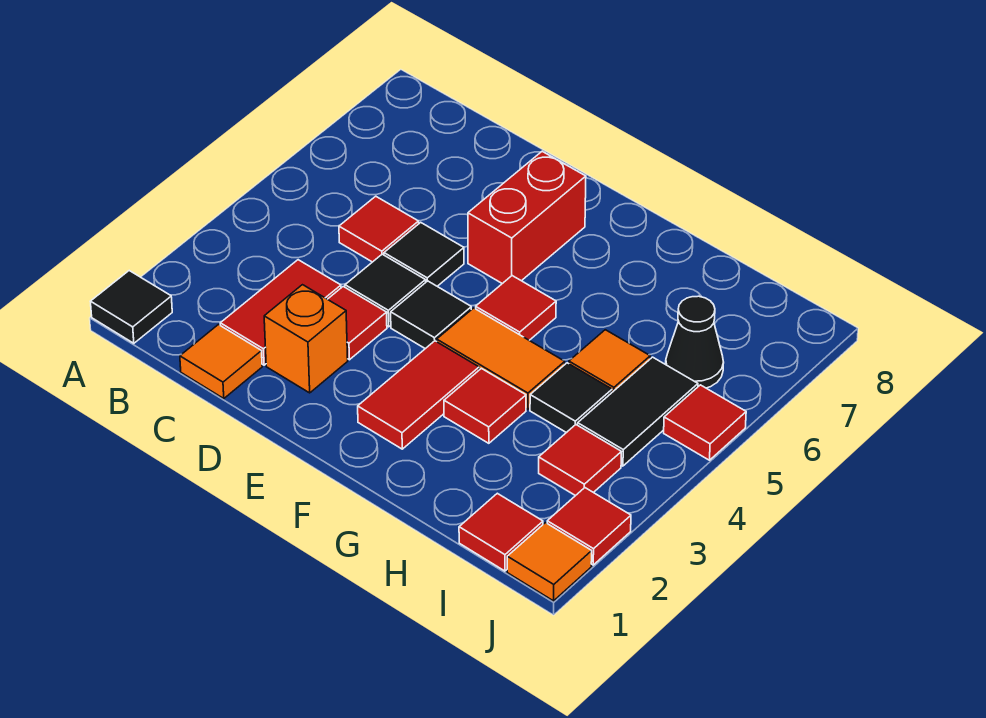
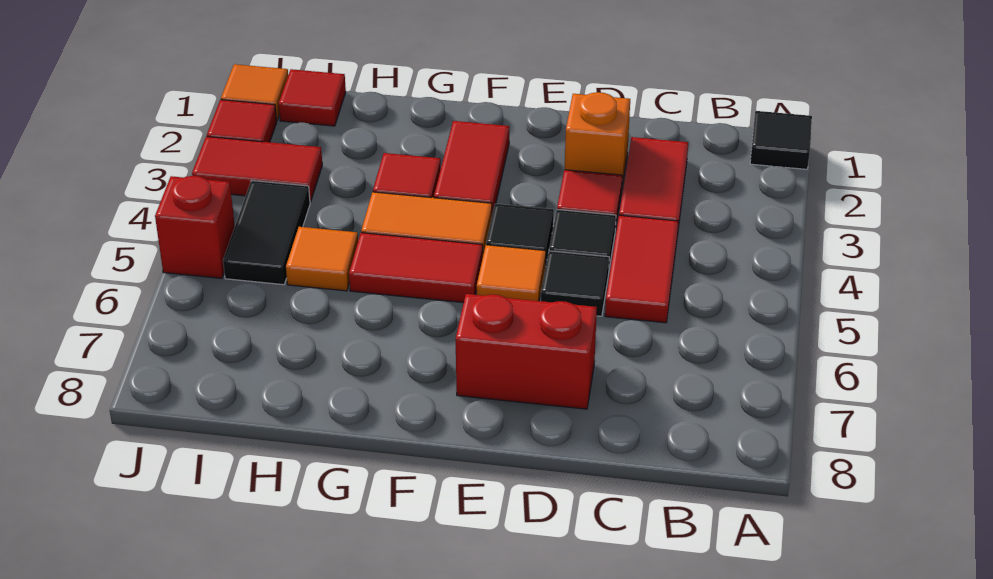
orange 1x1 tile [180,325,262,399] -> orange 1x1 tile moved to [477,245,546,301]
red 1x1 tile [339,196,419,262] -> red 1x2 tile [605,215,679,323]
red 1x2 brick [468,151,586,284] -> red 1x2 brick turned to [456,294,597,409]
red 1x1 tile [476,276,556,340] -> red 1x2 tile [349,233,483,303]
black 1x1 tile [530,363,612,433] -> none
red 1x1 tile [539,425,621,496] -> red 1x2 tile [192,137,322,202]
black 1x1 cone [666,296,724,388] -> none
red 1x1 tile [664,385,746,460] -> red 1x1 brick [155,176,235,278]

